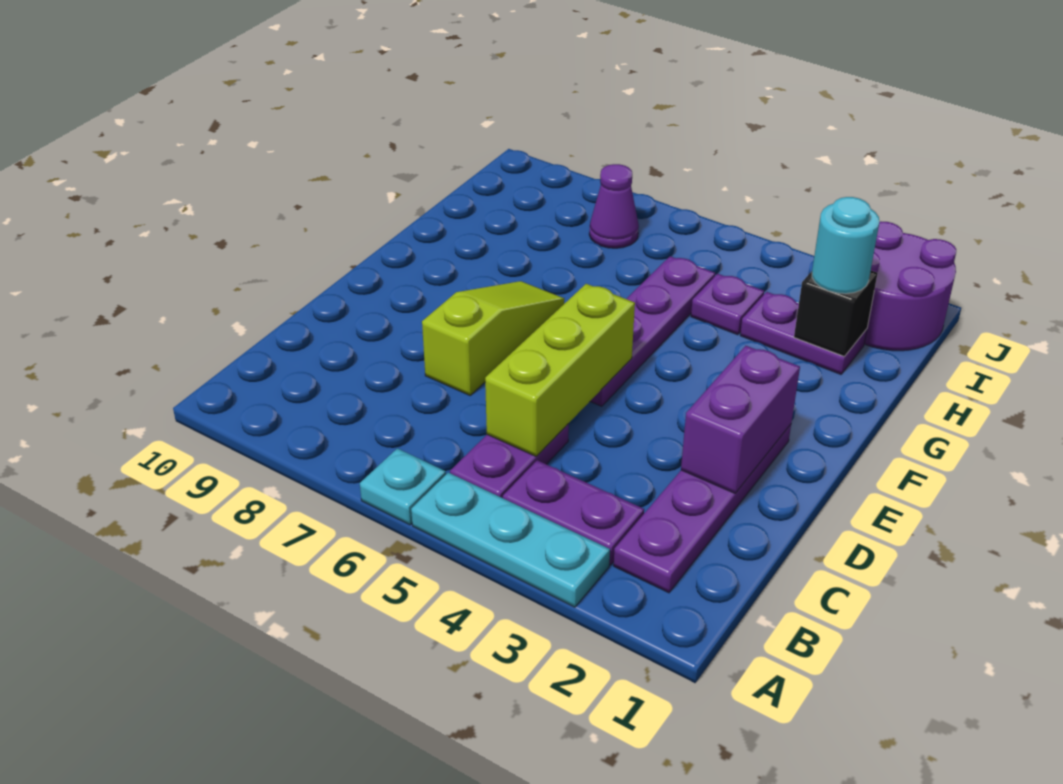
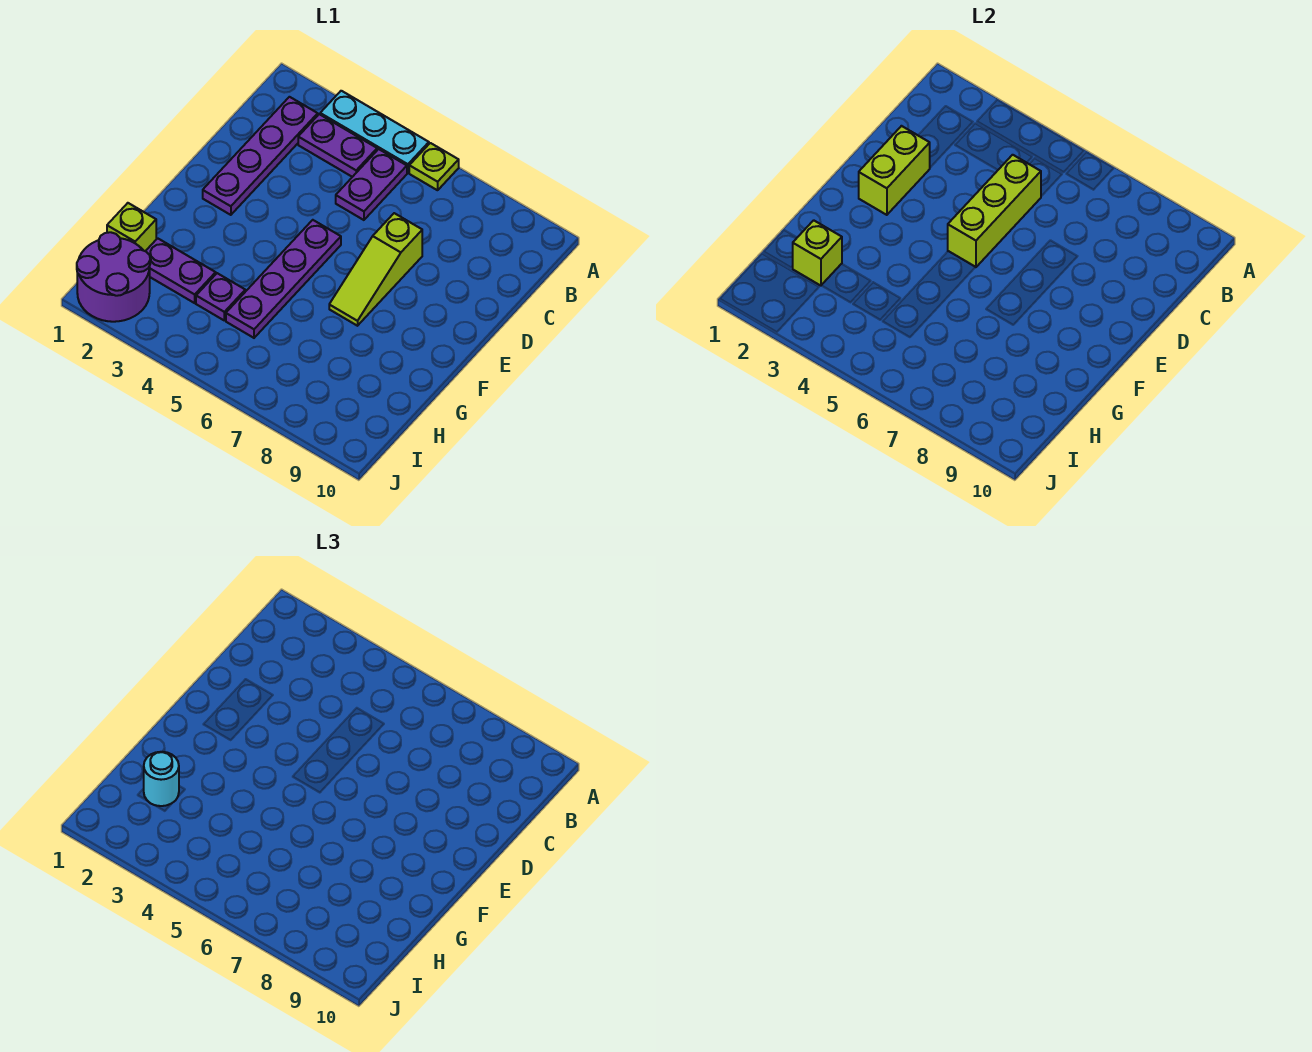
cyan 1x1 plate [360,448,446,525] -> lime 1x1 plate [409,143,459,190]
purple 1x2 brick [681,346,800,493] -> lime 1x2 brick [859,126,930,215]
none -> lime 1x1 brick [107,203,156,251]
black 1x1 brick [794,271,878,356] -> lime 1x1 brick [793,220,842,286]
purple 1x1 cone [589,164,639,248] -> none

